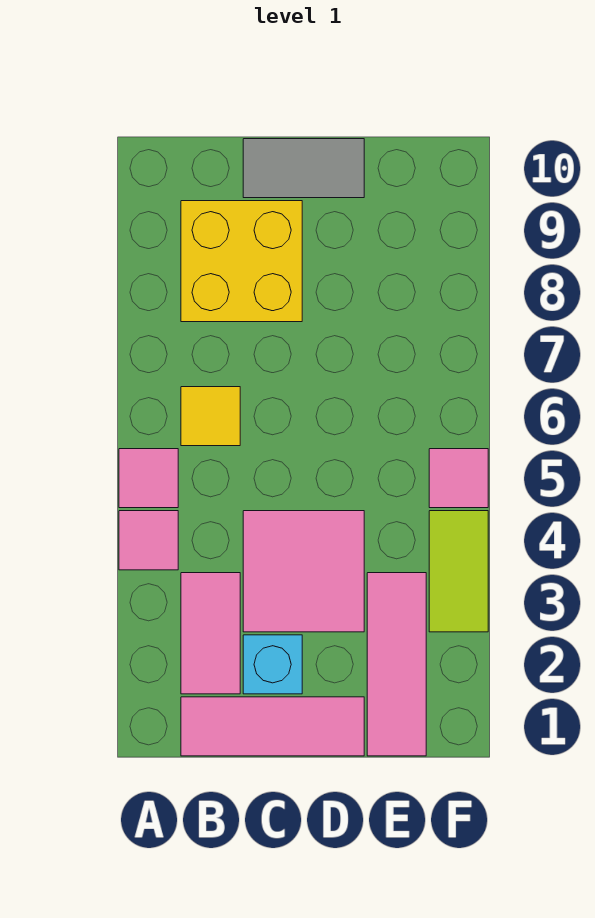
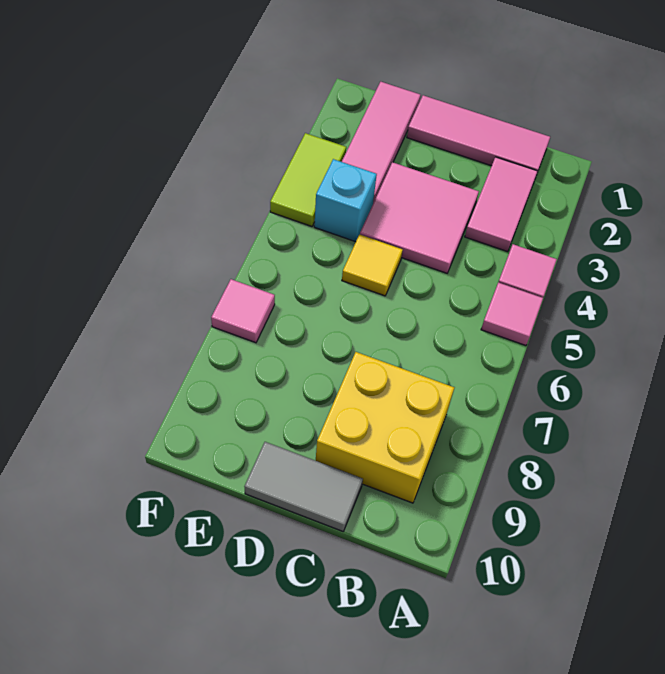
yellow 1x1 tile [181,387,240,446] -> yellow 1x1 tile moved to [342,235,403,296]
cyan 1x1 brick [243,635,302,694] -> cyan 1x1 brick moved to [314,159,377,242]
pink 1x1 tile [429,449,488,508] -> pink 1x1 tile moved to [211,279,275,343]

